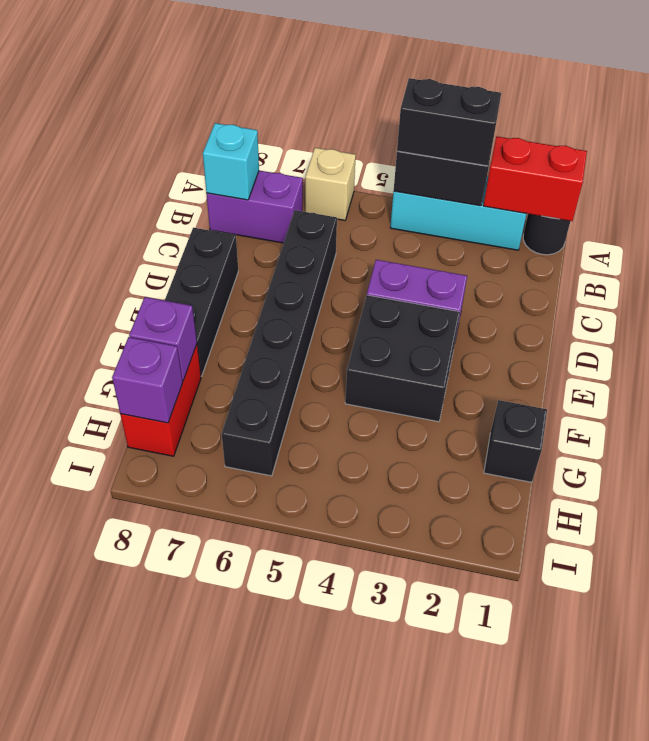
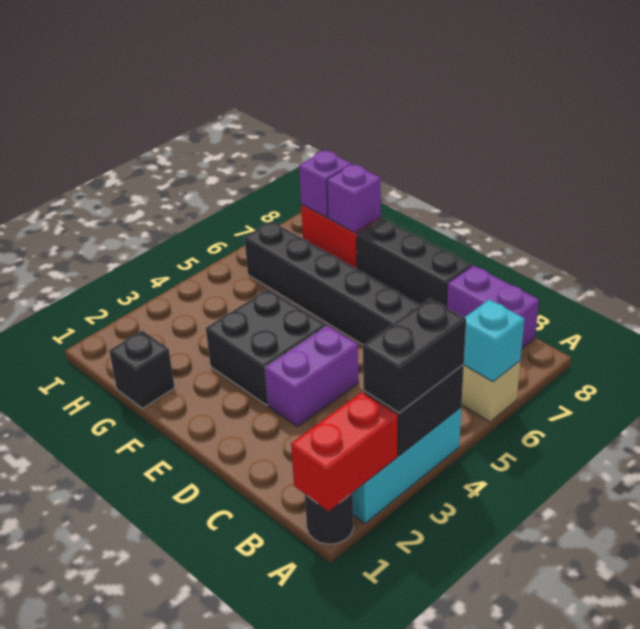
purple 1x2 brick [206,171,303,243] -> purple 1x2 brick turned to [447,266,539,348]
cyan 1x1 brick [203,123,259,200] -> cyan 1x1 brick moved to [464,300,524,382]

